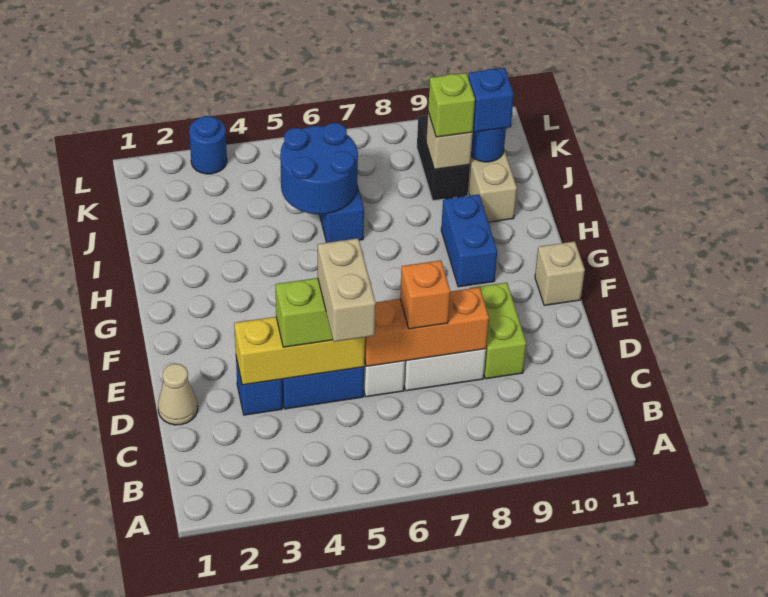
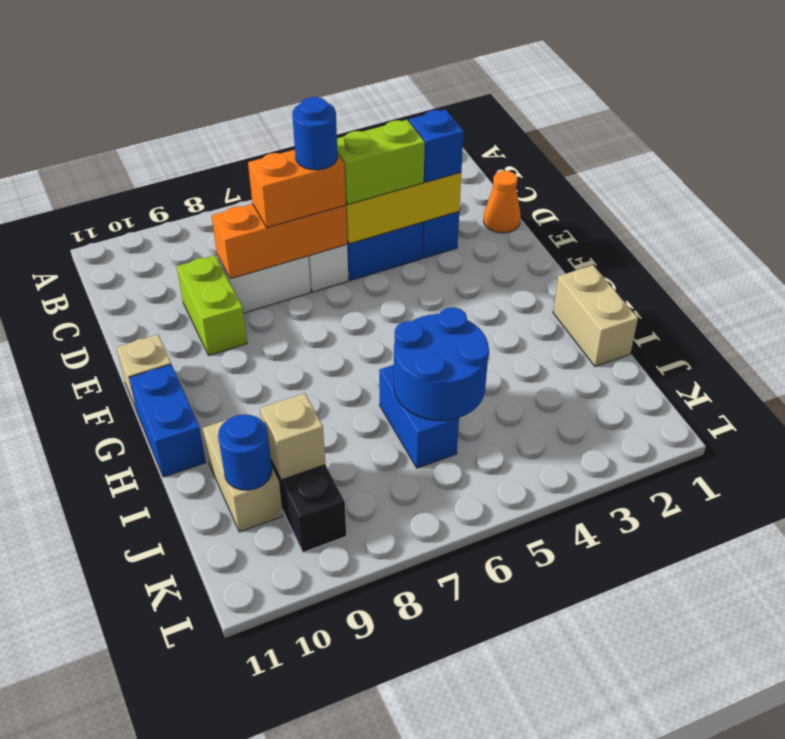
tan 1x2 brick [318,238,376,342] -> tan 1x2 brick moved to [553,265,638,367]
tan 1x1 cone [158,364,198,425] -> orange 1x1 cone [484,171,521,233]
orange 1x1 brick [400,260,450,329] -> orange 1x2 brick [248,150,346,228]
blue 1x2 brick [441,194,497,287] -> blue 1x2 brick moved to [129,365,206,477]
lime 1x1 brick [428,73,475,137] -> none
blue 1x1 brick [468,68,514,132] -> blue 1x1 brick moved to [409,109,464,182]
blue 1x1 round brick [189,116,227,174] -> blue 1x1 round brick moved to [292,97,338,170]

